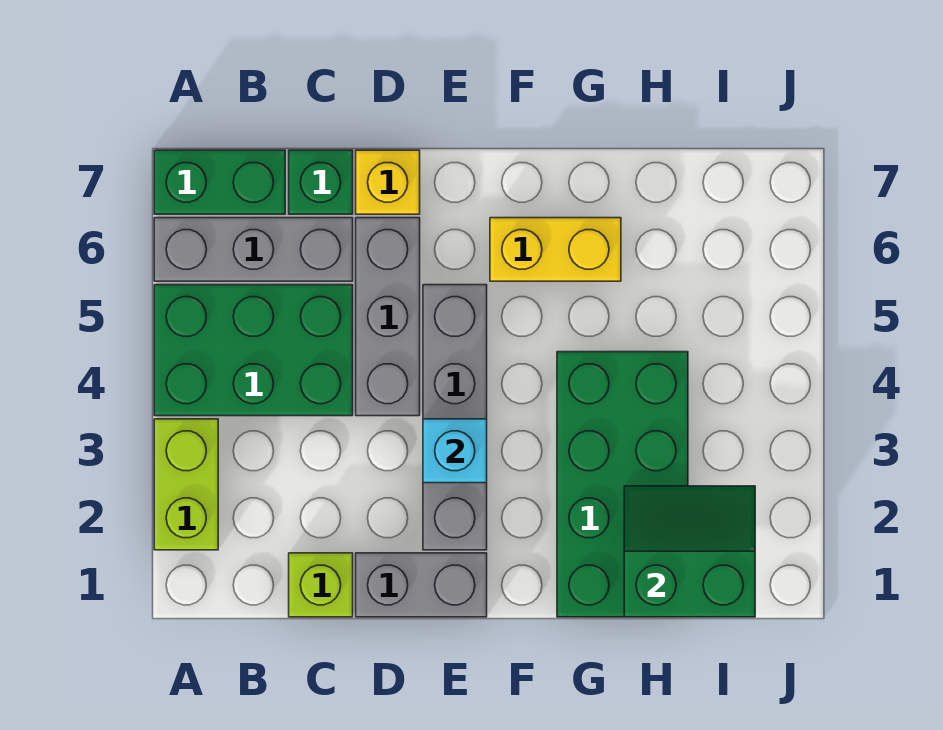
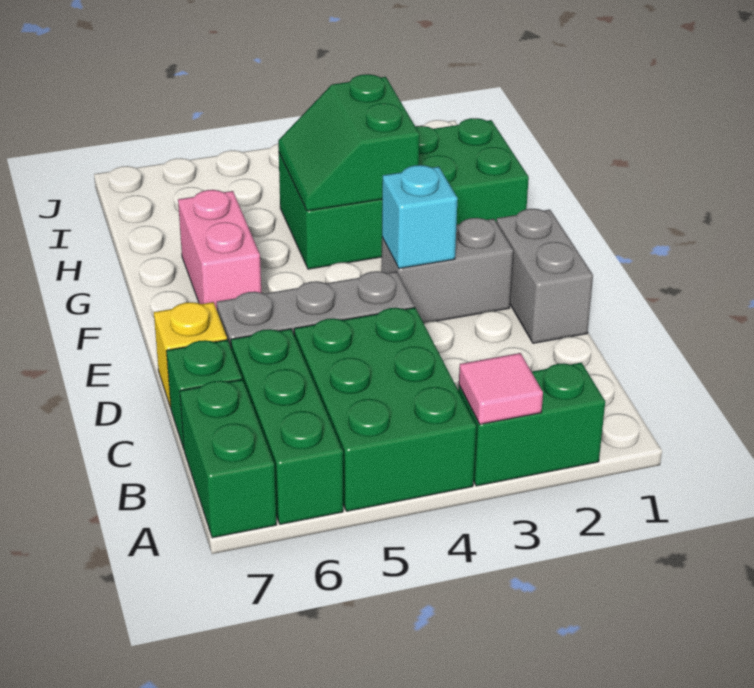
lime 1x2 brick [154,419,218,550] -> green 1x2 brick [458,363,605,486]
none -> pink 1x1 tile [459,353,543,424]
grey 1x3 brick [154,218,353,281] -> green 1x3 brick [231,329,343,524]
lime 1x1 brick [289,553,353,617] -> none
grey 1x4 brick [423,285,487,550] -> grey 1x2 brick [381,218,513,323]
yellow 1x2 brick [490,218,621,281] -> pink 1x2 brick [178,190,261,310]
green 2x2 slope [624,486,755,617] -> green 2x2 slope moved to [278,74,420,211]

